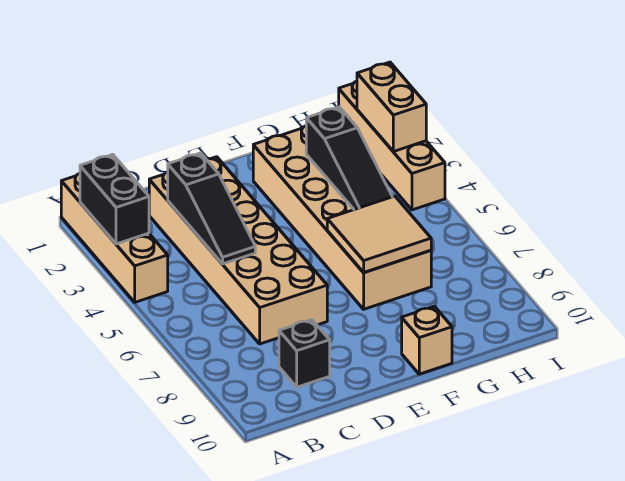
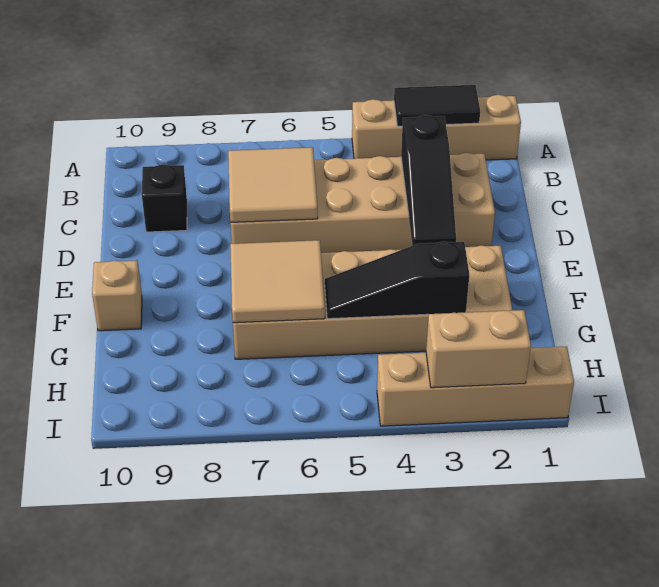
black 1x2 brick [80,155,149,244] -> black 1x2 tile [394,85,480,126]
black 1x3 slope [168,153,255,264] -> black 1x3 slope turned to [401,115,456,245]
none -> tan 2x2 tile [228,147,318,222]

